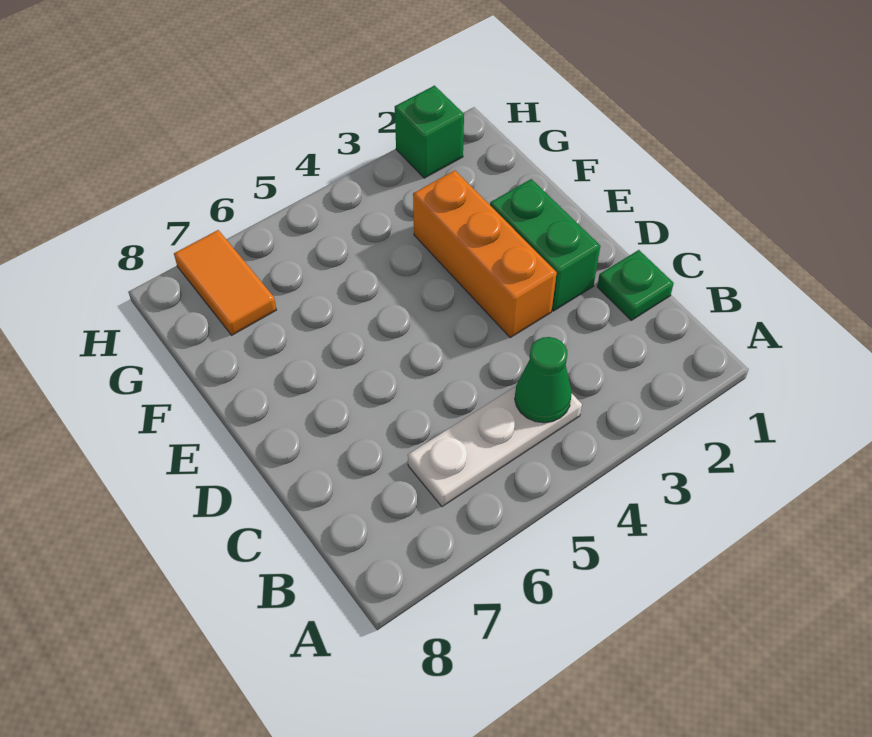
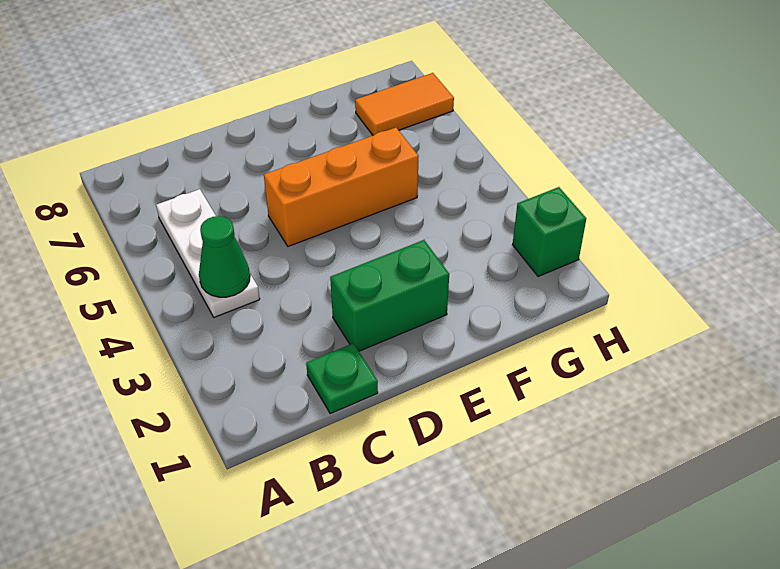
orange 1x3 brick [413,170,557,338] -> orange 1x3 brick moved to [264,128,419,246]

